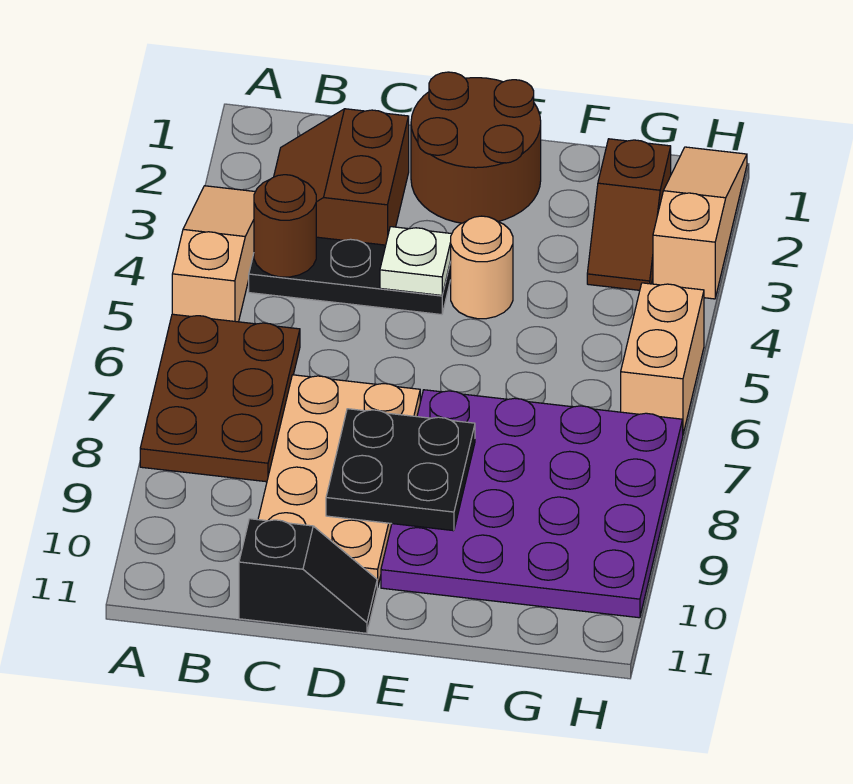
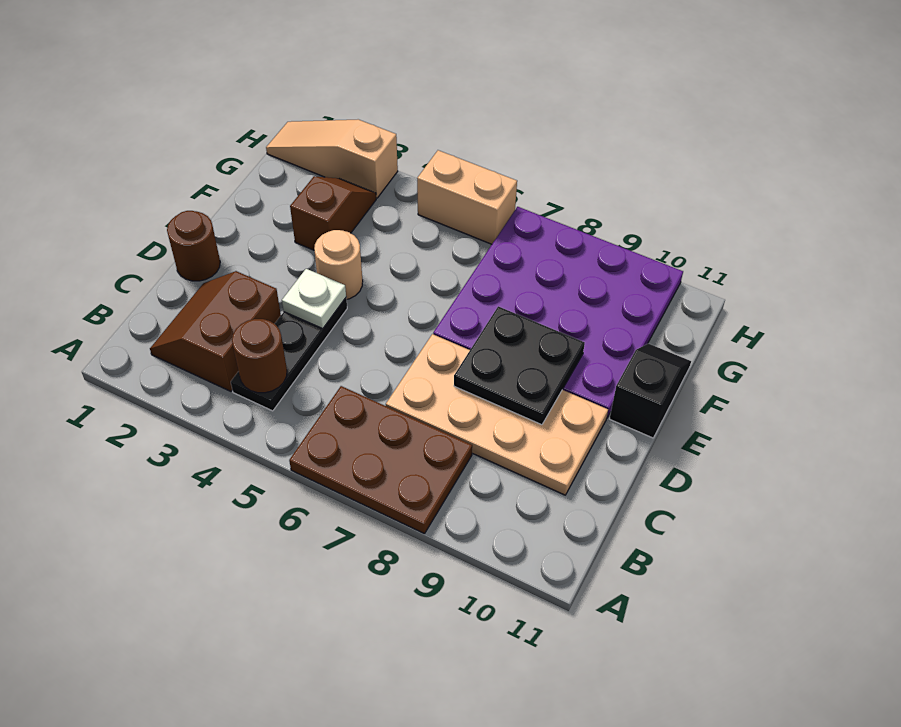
tan 1x3 slope [172,186,255,322] -> none
brown 2x2 slope [274,109,409,245] -> brown 2x2 slope turned to [150,271,281,391]
black 1x2 slope [239,519,377,633] -> black 1x2 slope moved to [610,344,691,438]
brown 2x2 round brick [411,72,541,223] -> brown 1x1 round brick [167,211,220,281]
brown 1x2 slope [587,139,671,290] -> brown 1x2 slope turned to [290,176,376,250]

